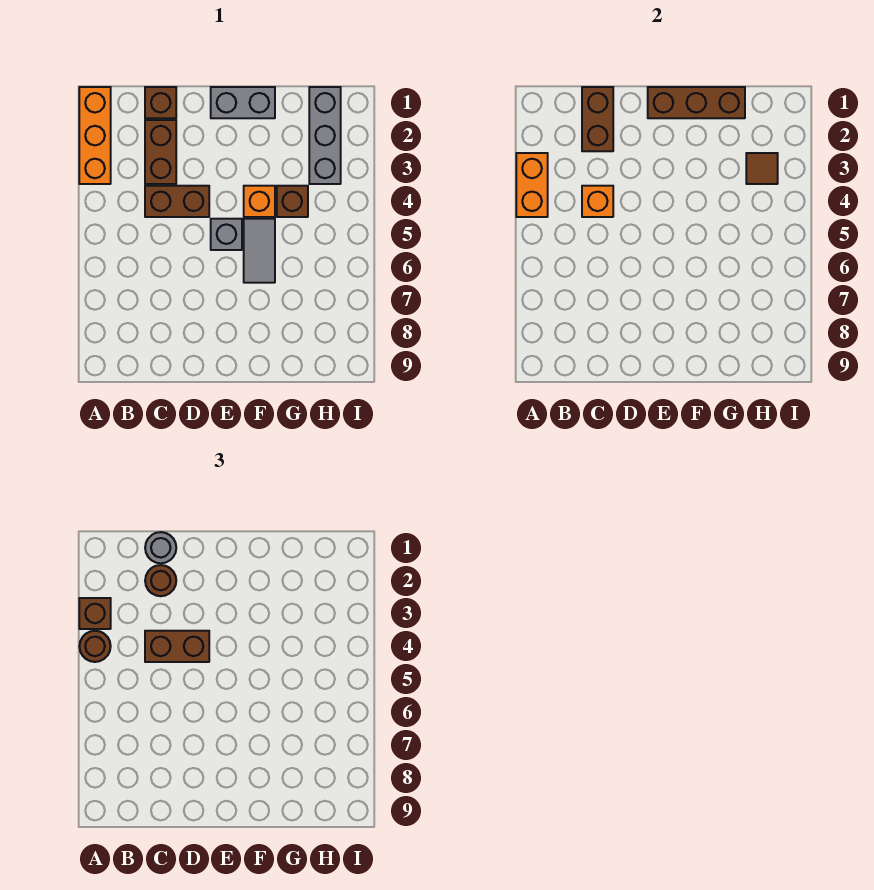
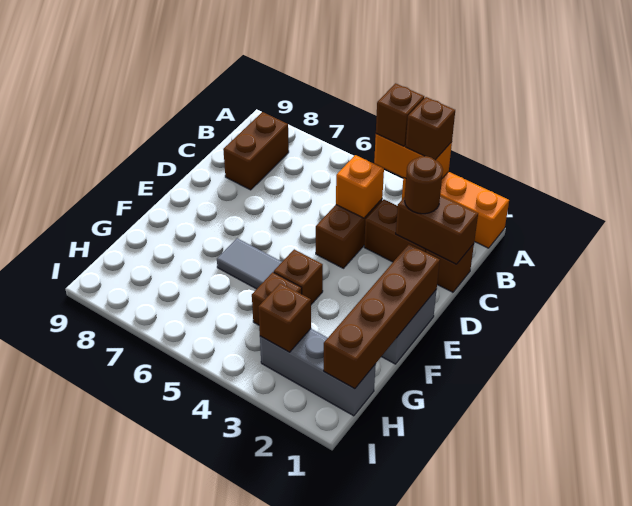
brown 1x1 round brick [79,631,111,662] -> brown 1x1 brick [376,83,424,146]
grey 1x1 round brick [145,532,176,563] -> none
brown 1x2 brick [145,631,209,662] -> brown 1x2 brick moved to [223,112,289,190]
brown 1x3 brick [648,87,745,118] -> brown 1x4 brick [324,244,440,389]
grey 1x1 brick [211,219,242,250] -> none
orange 1x1 brick [244,186,275,217] -> brown 1x1 brick [274,249,323,304]
brown 1x1 tile [746,153,778,184] -> brown 1x1 brick [258,283,311,352]

